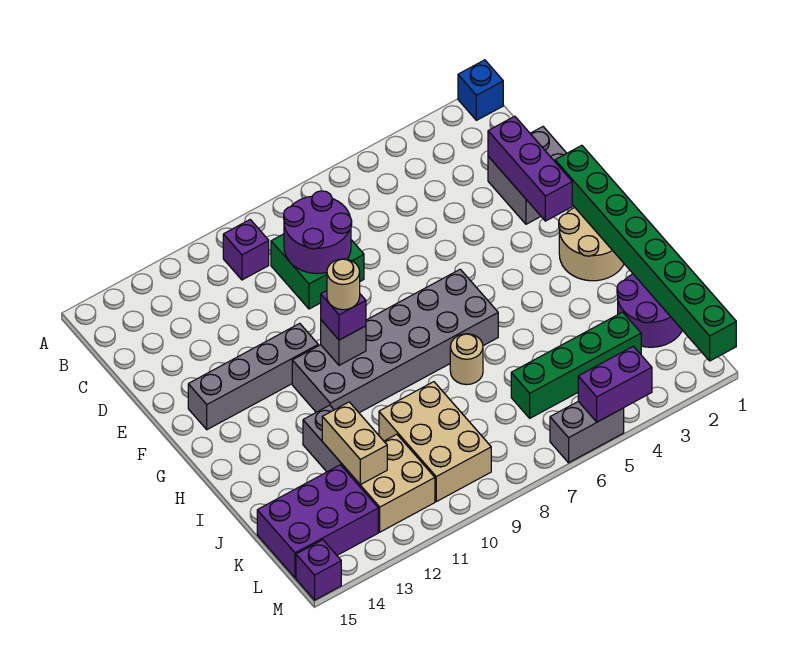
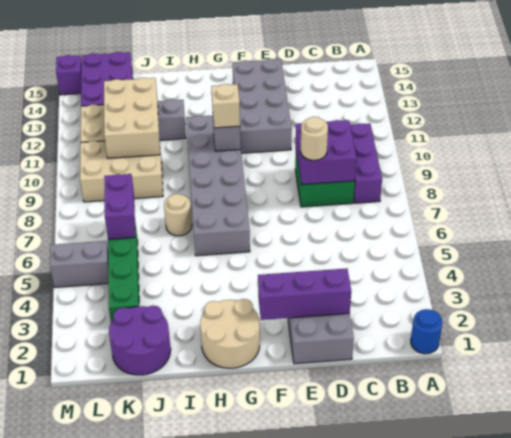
blue 1x1 brick [458,60,503,120] -> blue 1x1 round brick [411,309,442,354]
purple 1x1 brick [223,220,269,280] -> purple 1x3 brick [350,123,382,203]
purple 2x2 round brick [284,191,352,274] -> purple 2x2 brick [296,120,357,185]
green 1x8 brick [555,145,736,361] -> none
grey 1x4 brick [188,323,318,430] -> grey 2x4 brick [233,59,292,153]
purple 1x1 brick [321,291,366,340] -> tan 1x1 brick [211,84,240,128]
tan 1x1 round brick [327,259,360,310] -> tan 1x1 round brick moved to [301,117,328,160]
tan 1x2 brick [322,402,387,485] -> tan 2x3 brick [104,78,160,158]
purple 1x2 brick [578,346,652,422] -> purple 1x2 brick moved to [104,174,135,239]
grey 1x2 brick [550,401,624,463] -> grey 1x2 brick turned to [50,241,108,287]

